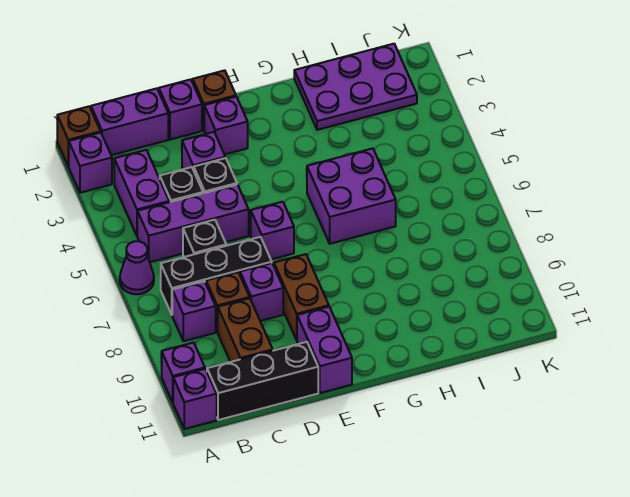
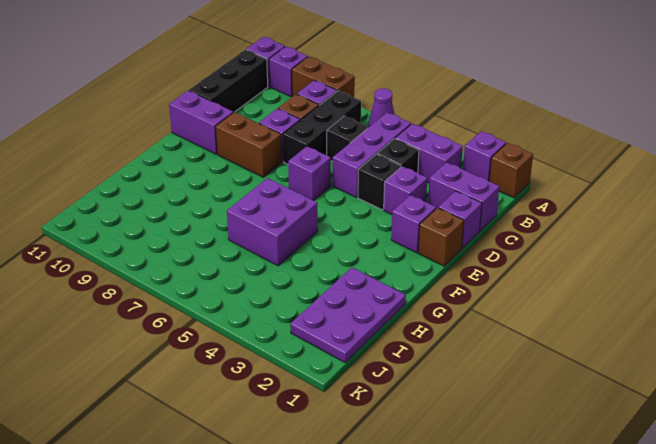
purple 1x2 brick [91,88,168,155] -> purple 1x2 brick turned to [428,162,499,231]
brown 1x2 brick [218,298,273,362] -> brown 1x2 brick moved to [292,57,355,97]

